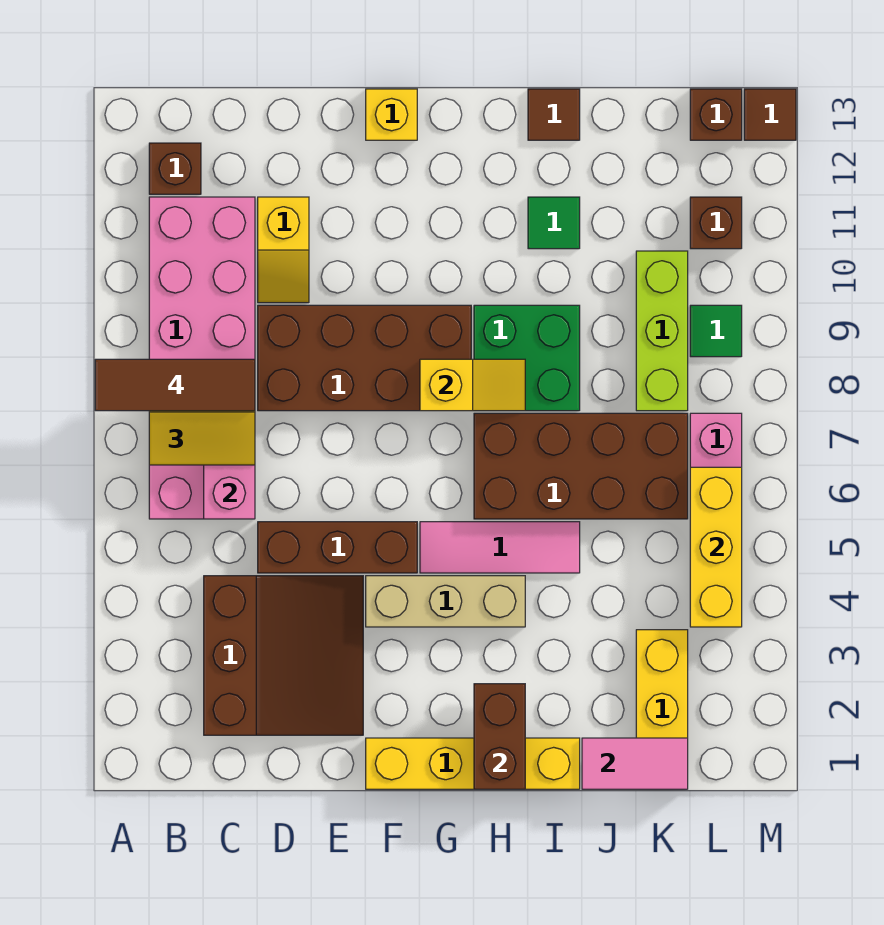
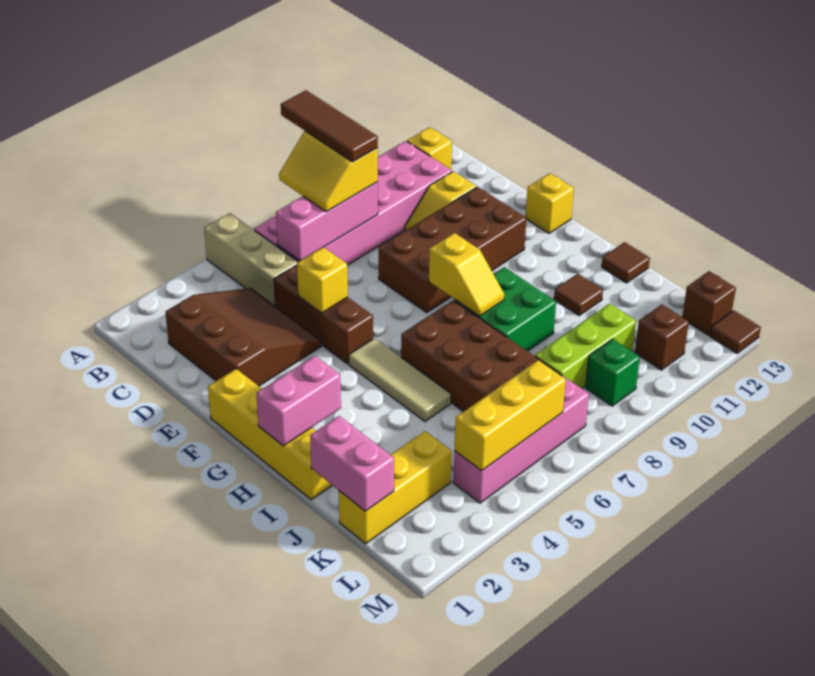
brown 1x1 brick [149,143,201,194] -> yellow 1x1 brick [407,127,452,169]
brown 3x3 slope [204,576,363,735] -> brown 3x3 slope turned to [165,288,321,386]
brown 2x4 brick [258,305,471,411] -> brown 2x4 brick turned to [379,187,527,312]
none -> yellow 1x1 brick [297,247,348,313]
tan 1x3 brick [366,576,525,627] -> tan 1x3 brick moved to [204,213,298,306]
pink 1x3 tile [420,522,580,573] -> tan 1x3 tile [349,338,451,421]
brown 1x2 brick [474,684,525,789] -> pink 1x2 brick [256,356,341,446]
green 1x1 tile [528,197,580,249] -> brown 1x1 tile [554,274,603,316]
pink 1x2 tile [582,738,688,789] -> pink 1x2 brick [310,416,394,511]
green 1x1 tile [690,305,742,357] -> green 1x1 brick [586,339,640,406]

